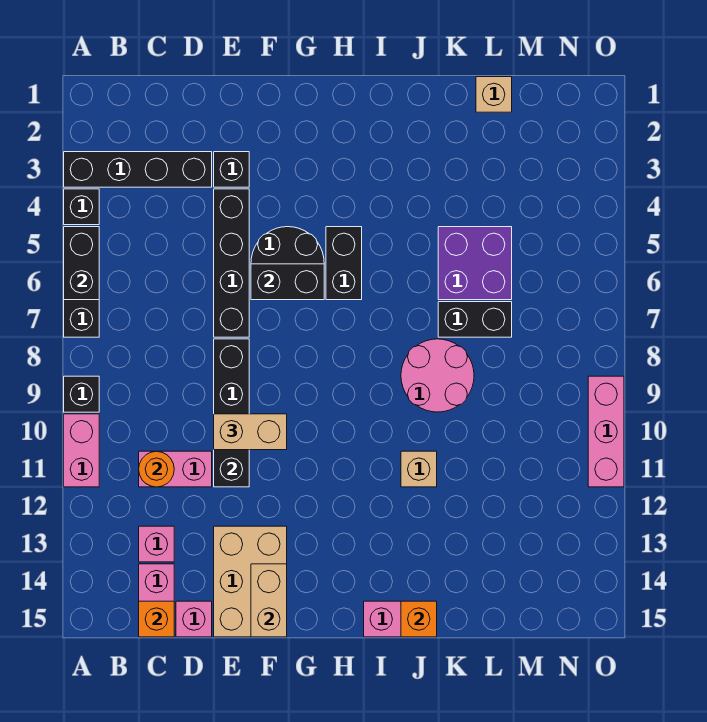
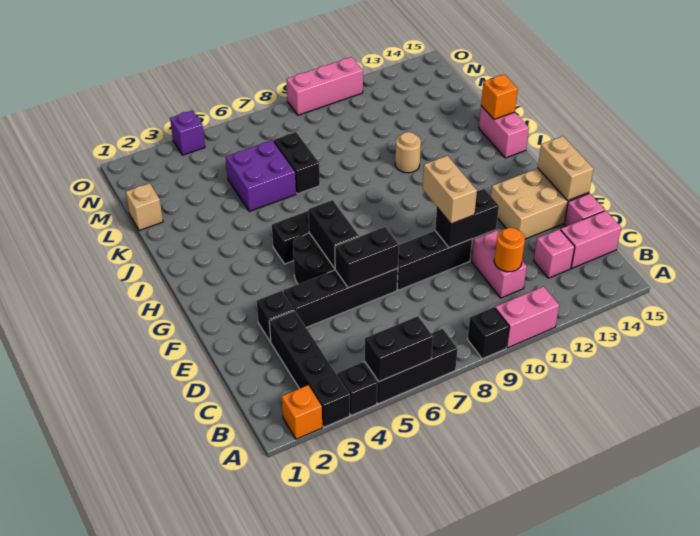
orange 1x1 brick [139,601,174,637] -> orange 1x1 brick moved to [282,385,322,439]
none -> black 1x2 brick [335,227,399,288]
tan 1x2 brick [251,564,287,637] -> tan 1x2 brick turned to [538,136,593,201]
pink 2x2 round brick [401,339,474,412] -> none
tan 1x1 brick [401,451,437,487] -> tan 1x1 round brick [395,132,421,173]
none -> purple 1x1 brick [170,110,205,155]

